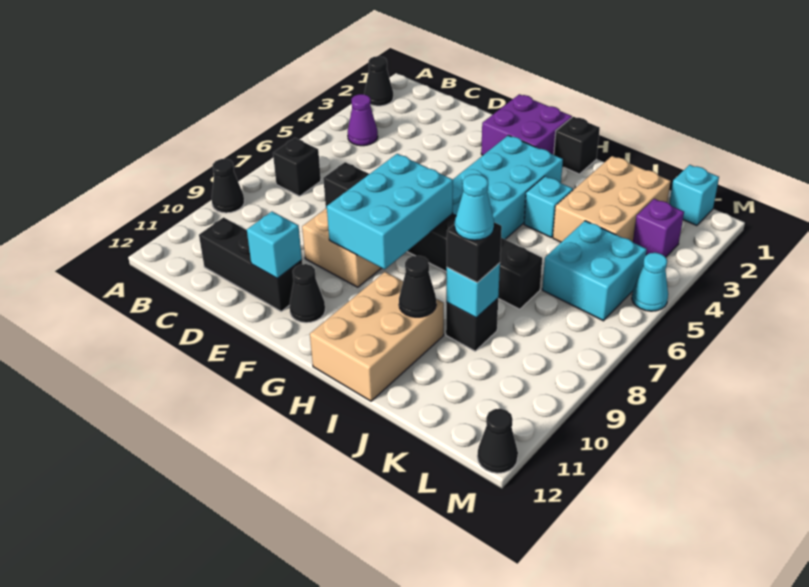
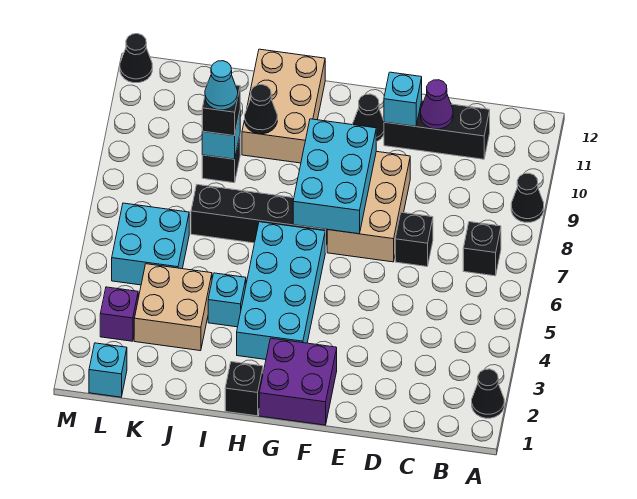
purple 1x1 cone [348,94,378,146] -> purple 1x1 cone moved to [421,80,453,129]
tan 2x3 brick [553,156,671,242] -> tan 2x2 brick [134,264,212,351]
cyan 1x1 cone [632,253,668,311] -> none

